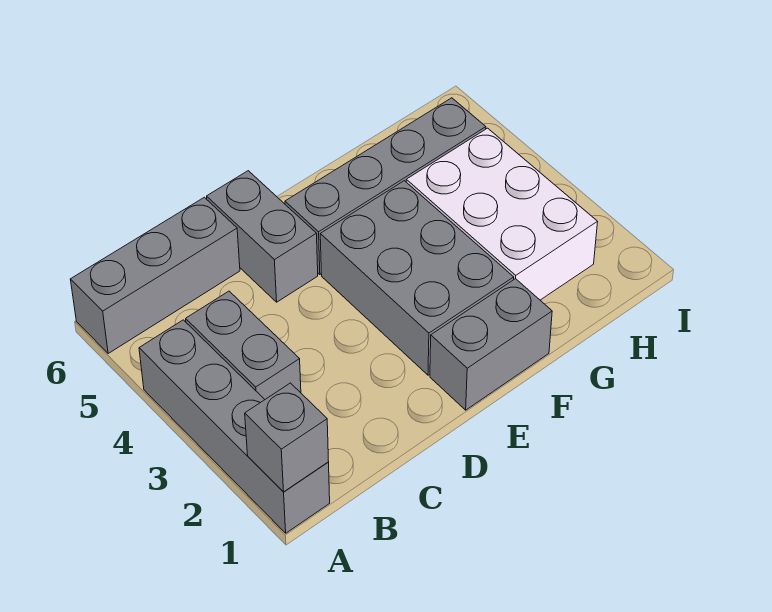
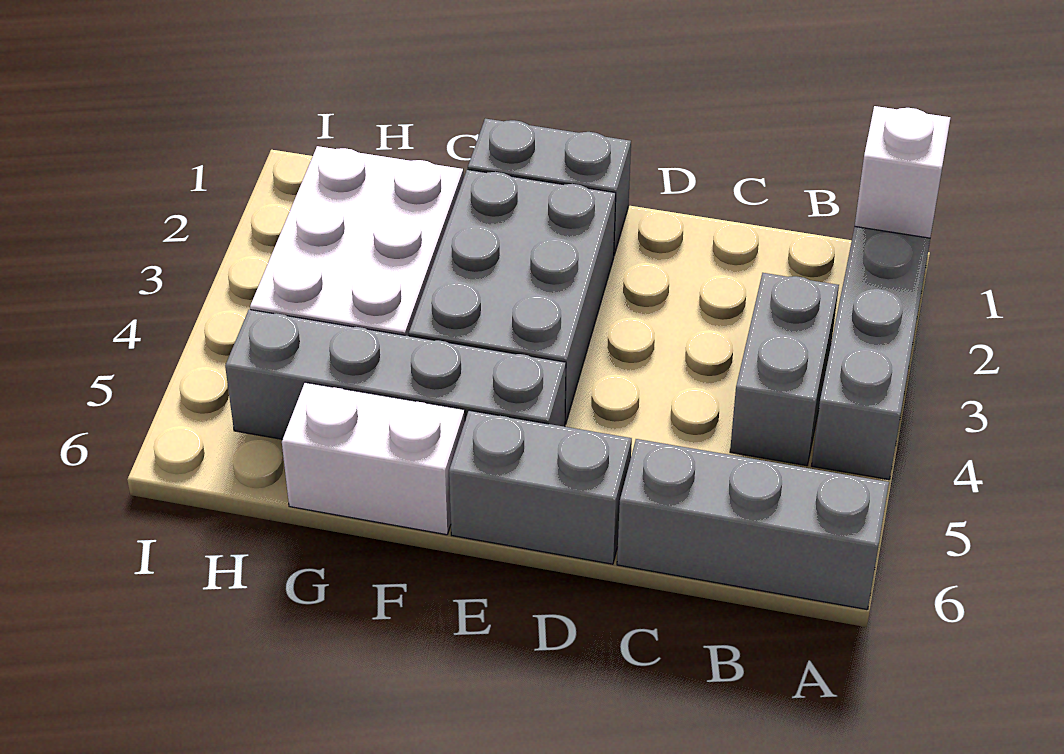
grey 1x1 brick [245,383,329,492] -> white 1x1 brick [855,106,950,238]
grey 1x2 brick [207,171,318,302] -> grey 1x2 brick turned to [449,410,632,564]
none -> white 1x2 brick [282,383,465,535]

